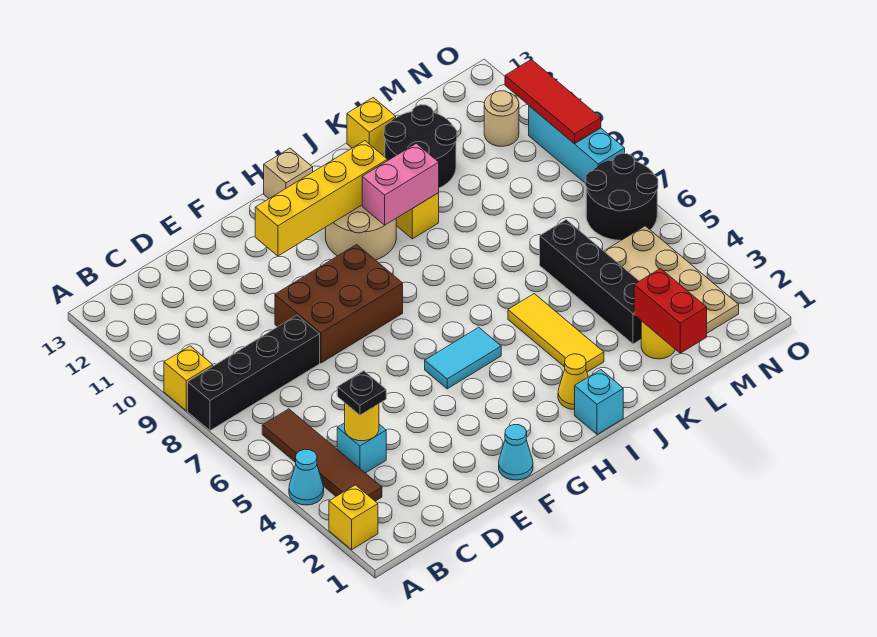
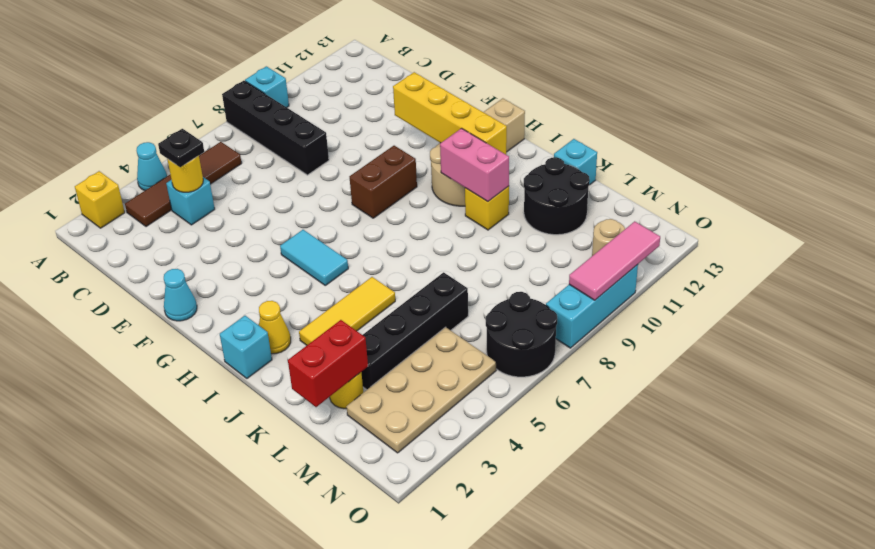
yellow 1x1 brick [164,346,213,411] -> cyan 1x1 brick [245,66,289,107]
brown 2x3 brick [275,245,403,363] -> brown 1x2 brick [350,146,417,218]
yellow 1x1 brick [347,98,396,155] -> cyan 1x1 brick [554,139,597,185]
red 1x3 tile [505,59,601,144] -> pink 1x3 tile [569,221,660,300]

